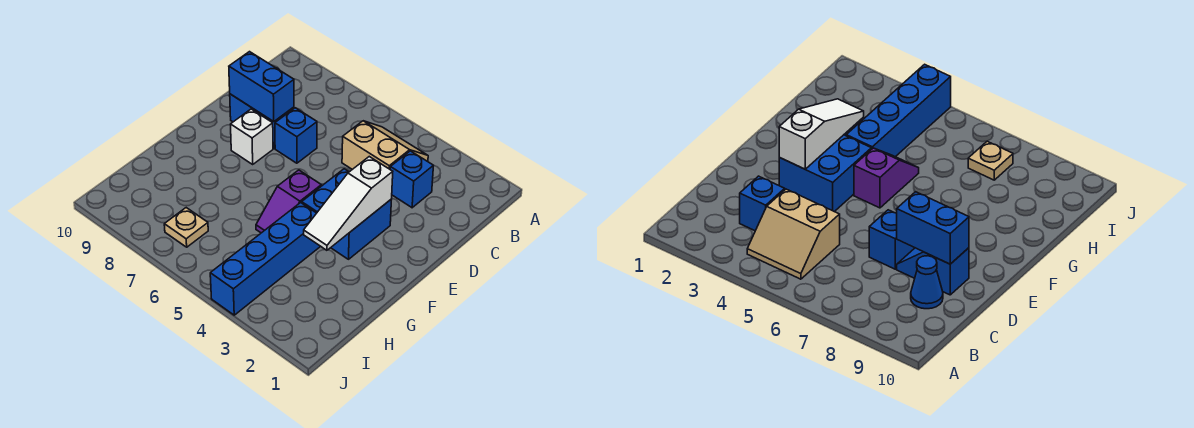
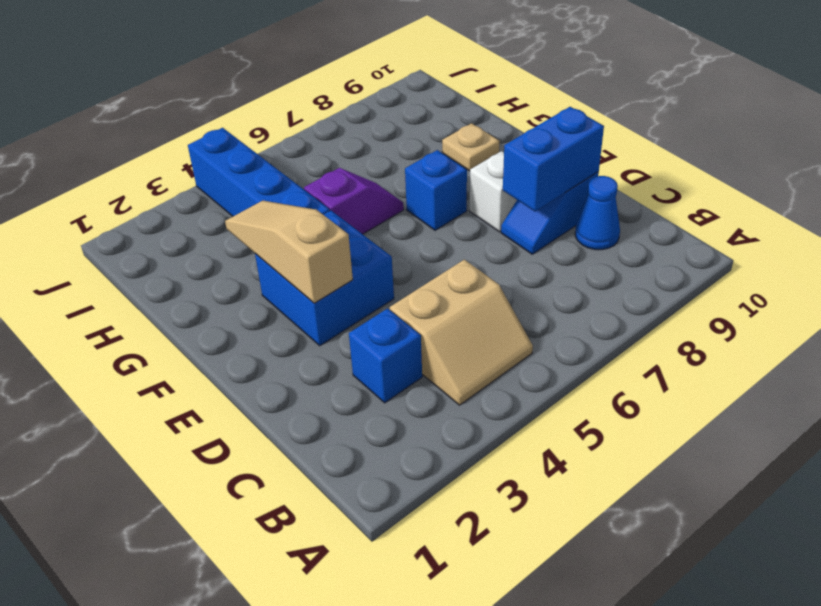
blue 1x1 brick [275,108,317,163] -> blue 1x1 brick moved to [405,150,467,230]
white 1x3 slope [304,157,393,250] -> tan 1x3 slope [225,201,353,303]
purple 1x2 slope [256,170,321,233] -> purple 1x2 slope turned to [304,168,404,234]
tan 1x1 plate [164,208,208,247] -> tan 1x1 plate moved to [442,123,500,171]

